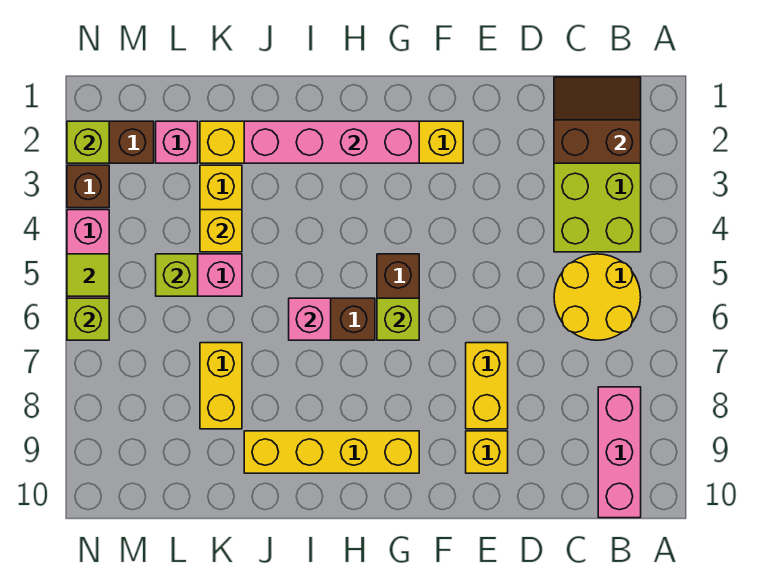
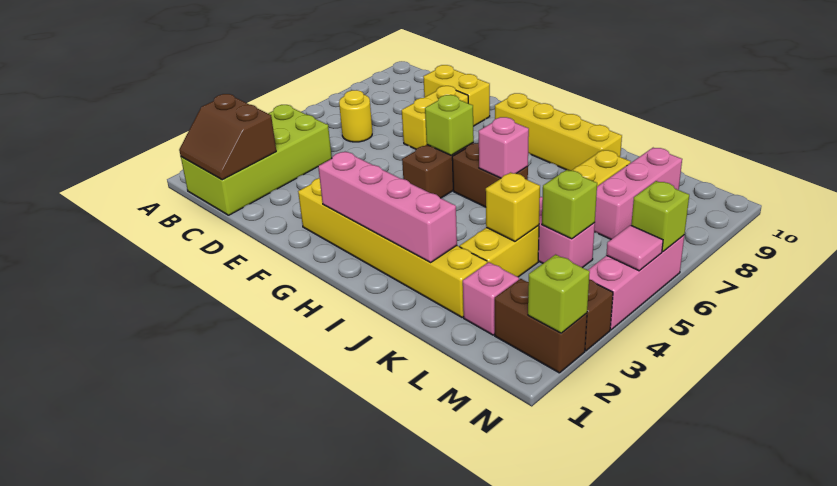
yellow 2x2 round brick [554,254,641,340] -> yellow 1x1 round brick [339,90,372,142]
pink 1x3 brick [598,387,641,518] -> pink 1x3 brick moved to [594,148,682,239]
yellow 1x1 brick [466,431,508,473] -> yellow 1x2 brick [423,65,490,126]
lime 1x1 tile [67,254,109,296] -> pink 1x1 tile [606,225,663,271]

